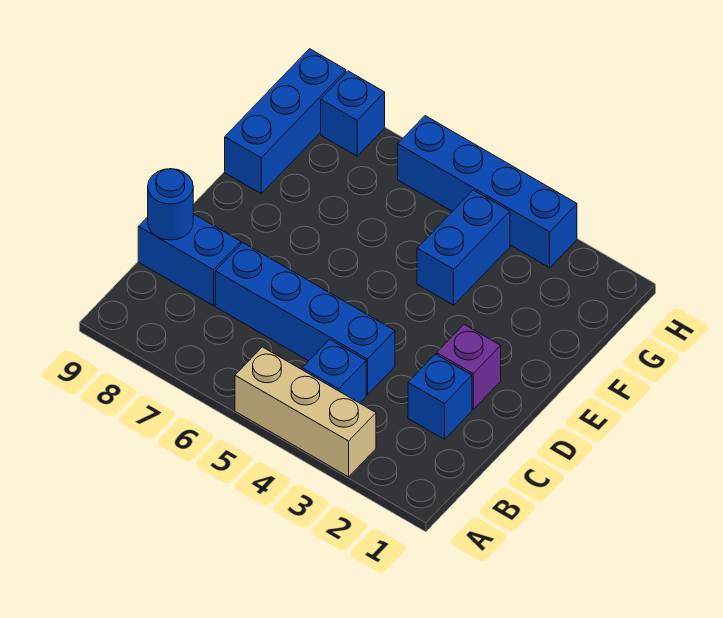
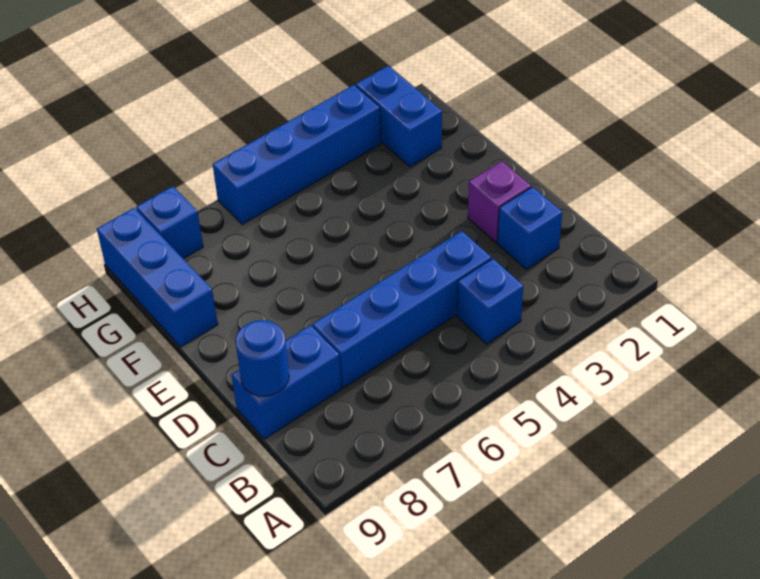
tan 1x3 brick [235,347,376,477] -> none
blue 1x2 brick [417,190,510,305] -> blue 1x2 brick moved to [356,66,442,167]

